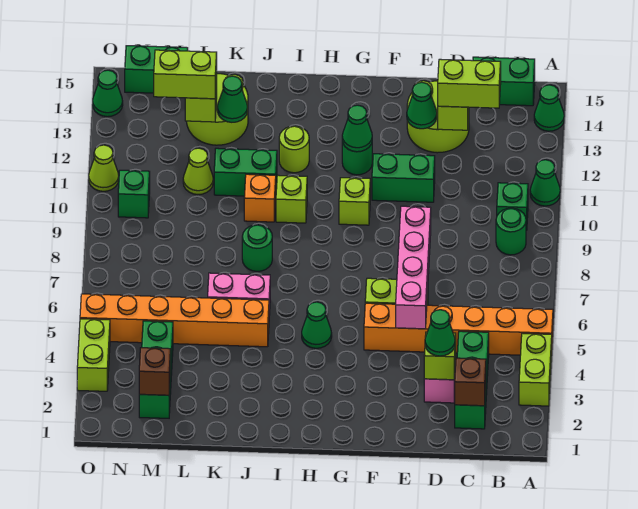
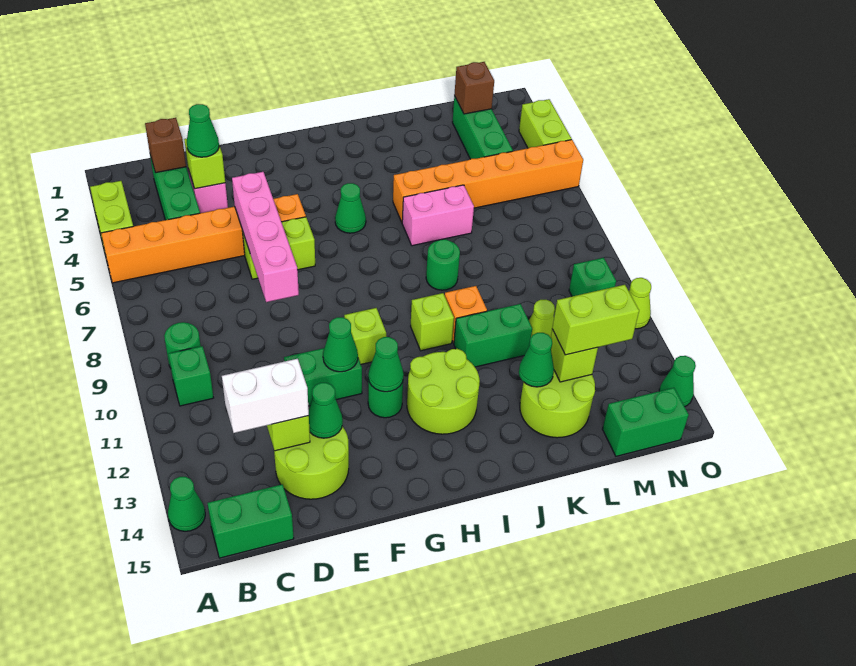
green 1x1 cone [530,160,560,206] -> green 1x1 cone moved to [323,317,358,372]
lime 1x2 brick [438,59,501,108] -> white 1x2 brick [222,359,309,433]
lime 1x1 round brick [279,126,309,173] -> lime 2x2 round brick [407,349,480,434]

